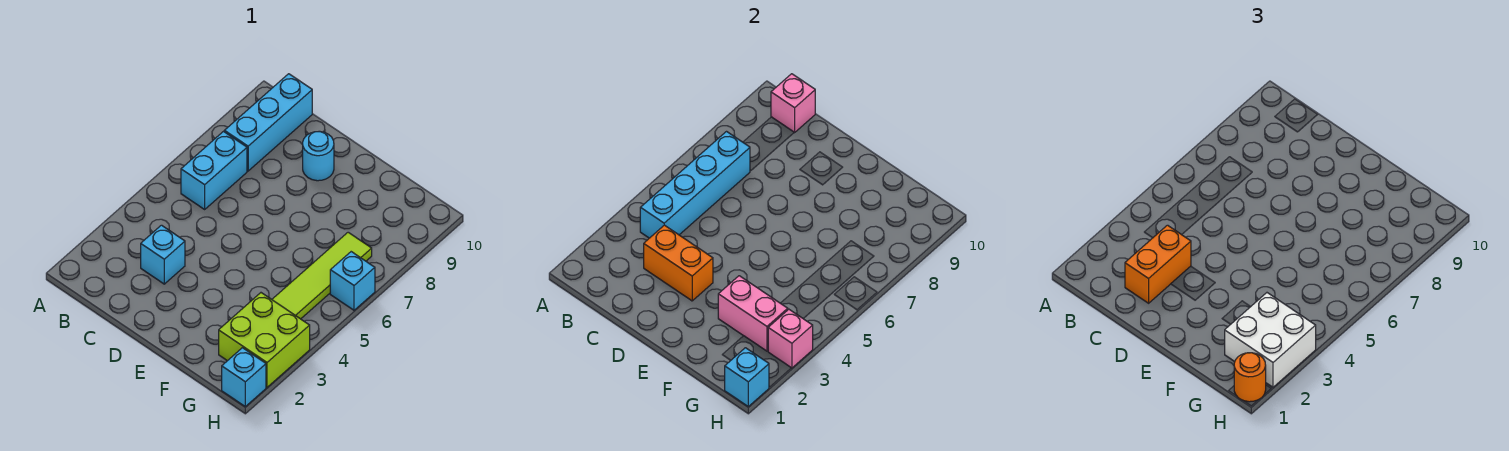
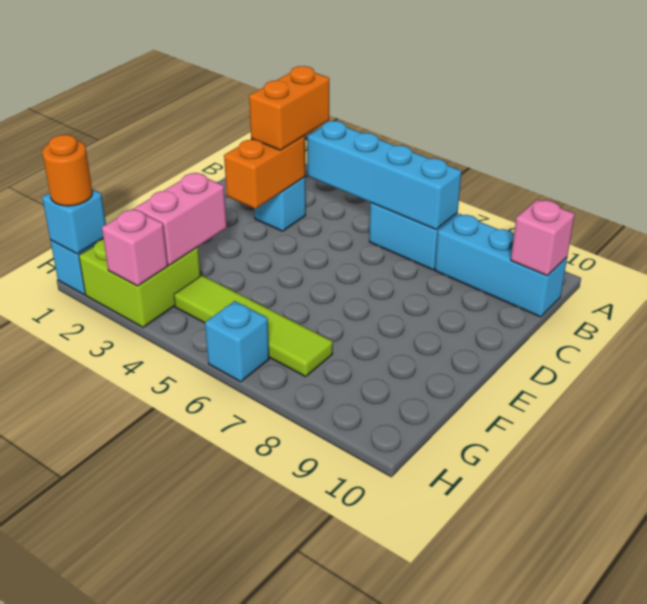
orange 1x2 brick [1125,225,1191,303] -> orange 1x2 brick turned to [249,66,329,150]
cyan 1x1 round brick [303,131,334,181] -> none
white 2x2 brick [1225,293,1316,387] -> none

